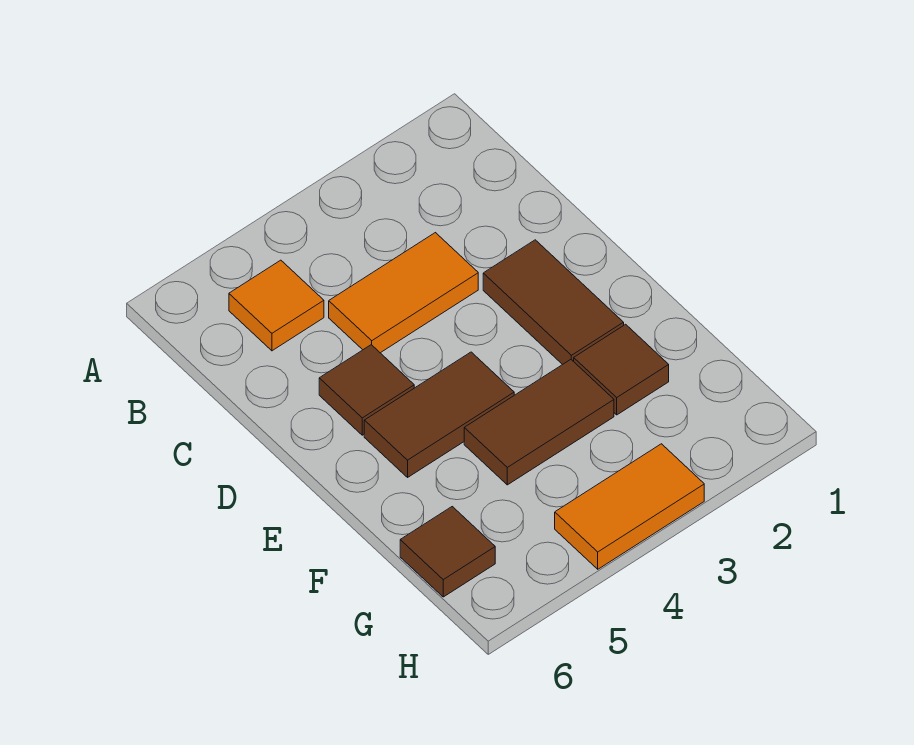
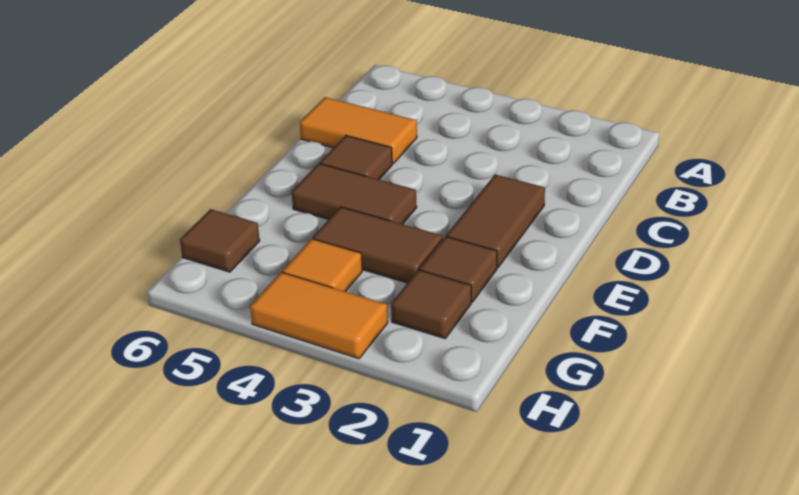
orange 1x1 tile [229,260,324,351] -> orange 1x1 tile moved to [282,239,362,292]
orange 1x2 tile [329,233,478,353] -> orange 1x2 tile moved to [300,97,417,164]
none -> brown 1x1 tile [391,270,471,338]

